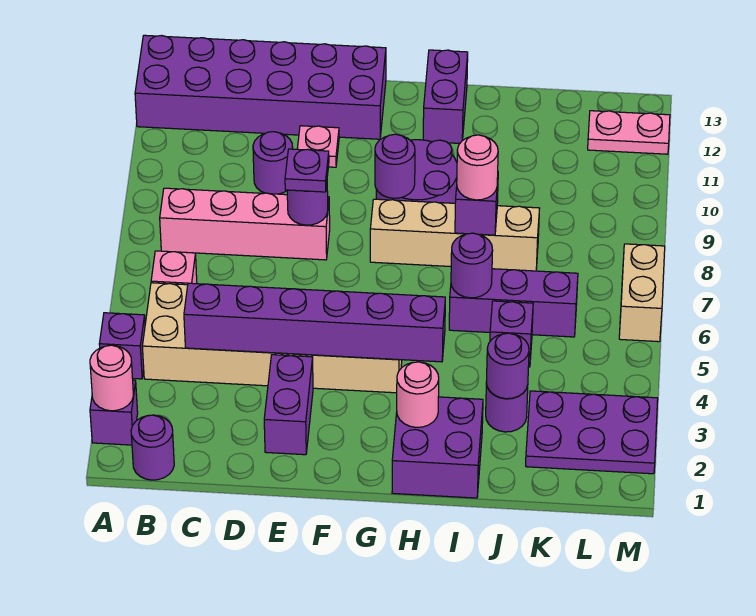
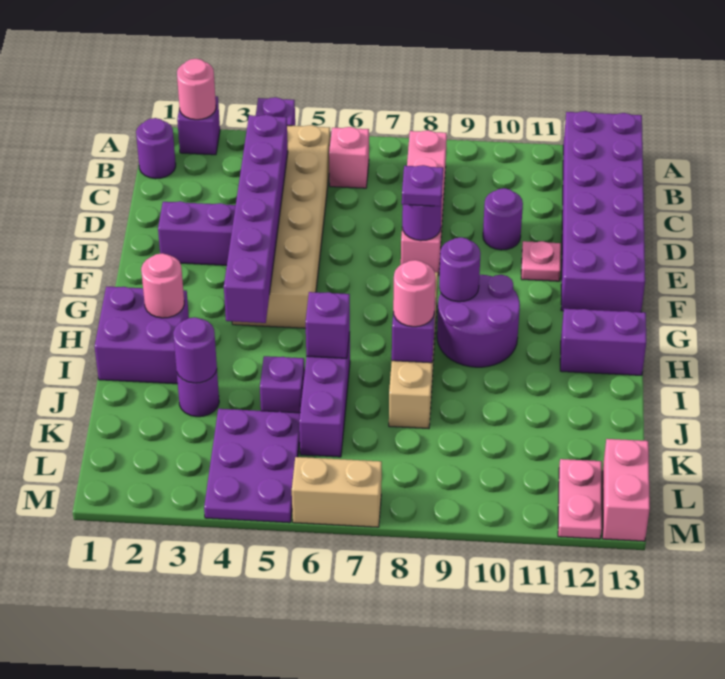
purple 1x1 round brick [451,233,493,298] -> purple 1x1 brick [306,292,350,358]
purple 2x3 plate [526,391,658,474] -> purple 2x3 plate moved to [204,409,300,523]
none -> pink 1x2 brick [602,439,650,541]

